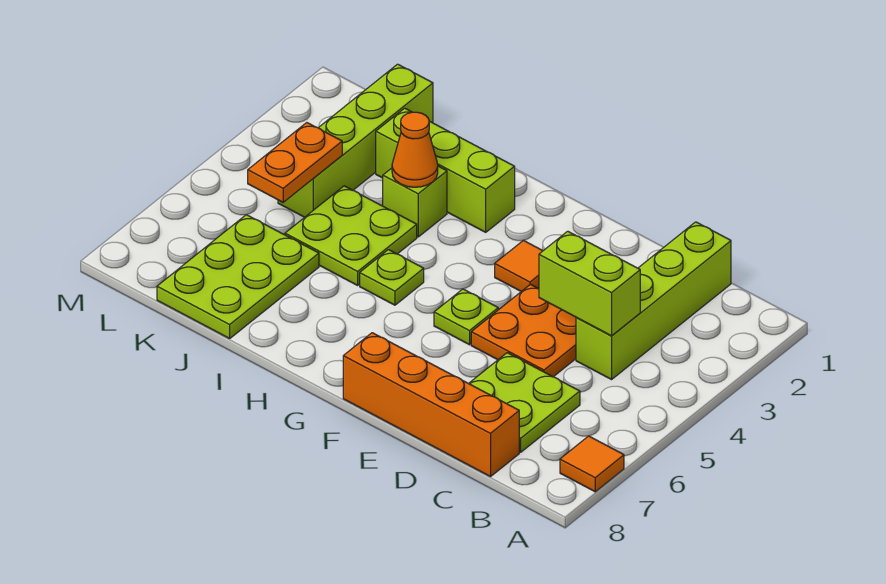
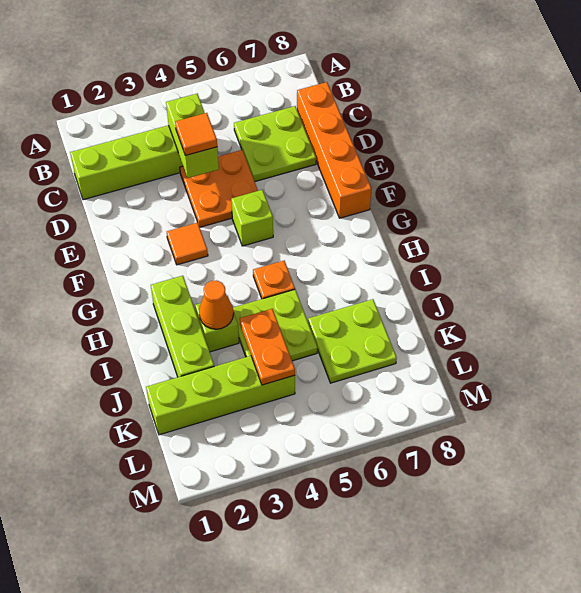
orange 1x1 tile [560,436,624,492] -> orange 1x1 tile moved to [175,113,217,156]
lime 1x1 plate [434,289,498,345] -> lime 1x1 brick [231,190,273,246]
lime 1x1 plate [360,250,424,305] -> orange 1x1 plate [253,261,295,299]
lime 2x3 plate [157,215,319,339] -> lime 2x2 plate [308,299,397,383]
orange 1x2 plate [248,123,342,202] -> orange 1x2 plate turned to [240,309,295,385]

